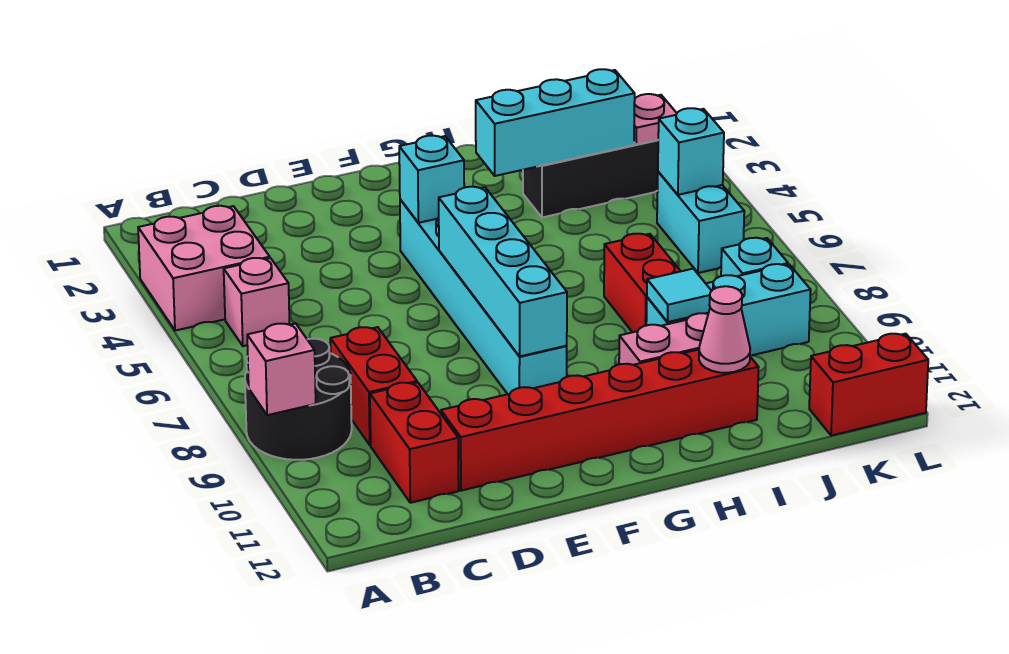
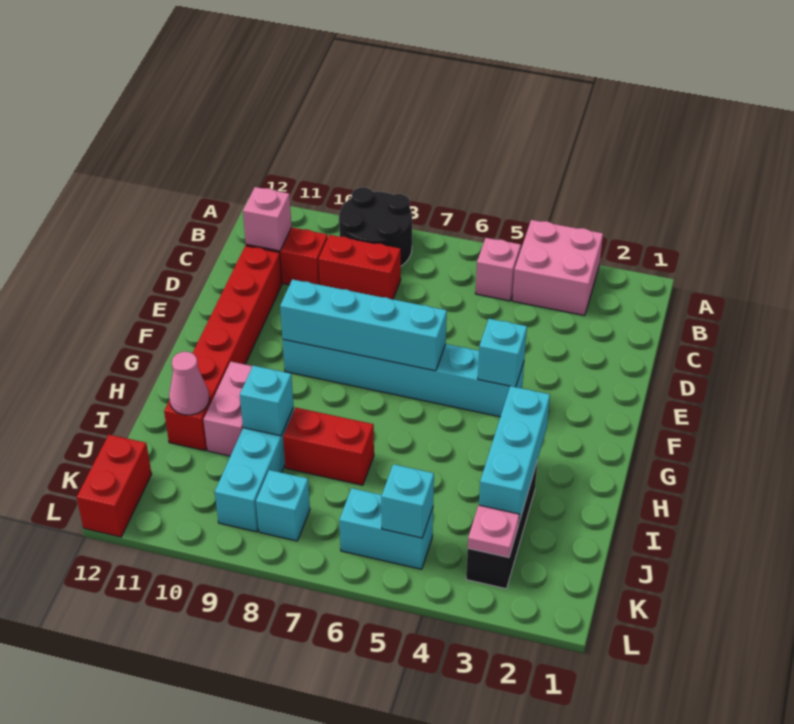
pink 1x1 brick [247,323,316,415] -> pink 1x1 brick moved to [243,187,291,251]
cyan 1x1 tile [647,269,711,322] -> cyan 1x1 brick [240,366,294,436]

